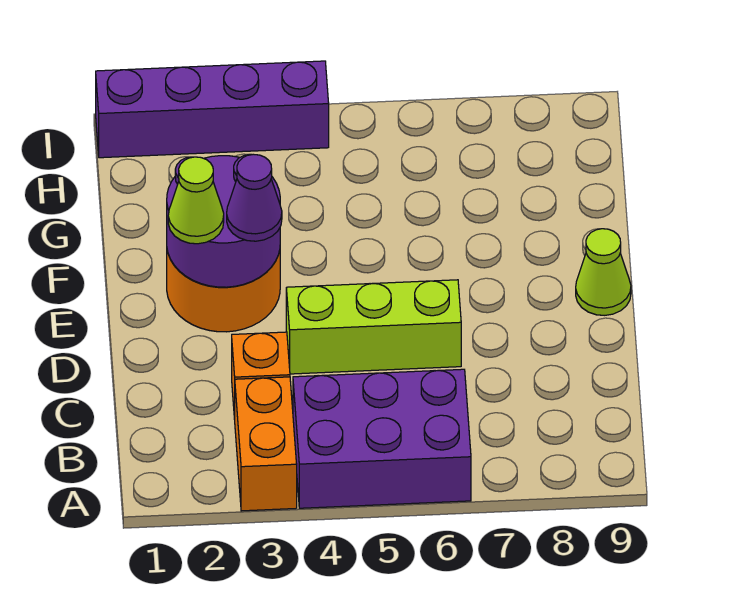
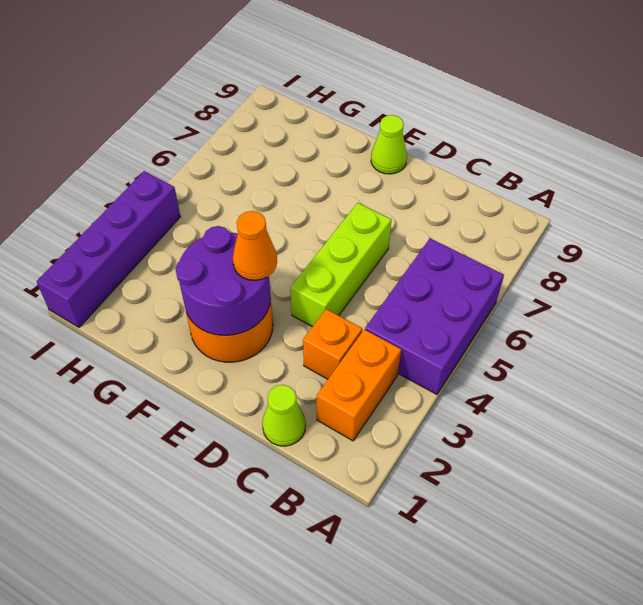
orange 1x2 brick [235,377,297,511] -> orange 1x2 brick turned to [317,329,401,441]
lime 1x1 cone [168,157,224,244] -> lime 1x1 cone moved to [262,385,306,446]
purple 1x1 cone [227,154,282,241] -> orange 1x1 cone [233,211,277,280]

